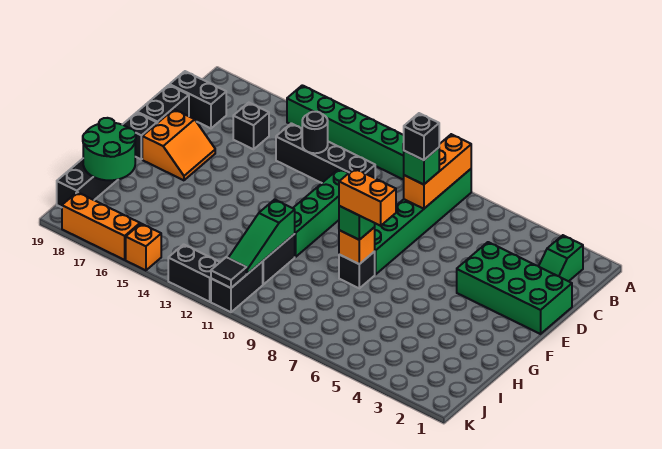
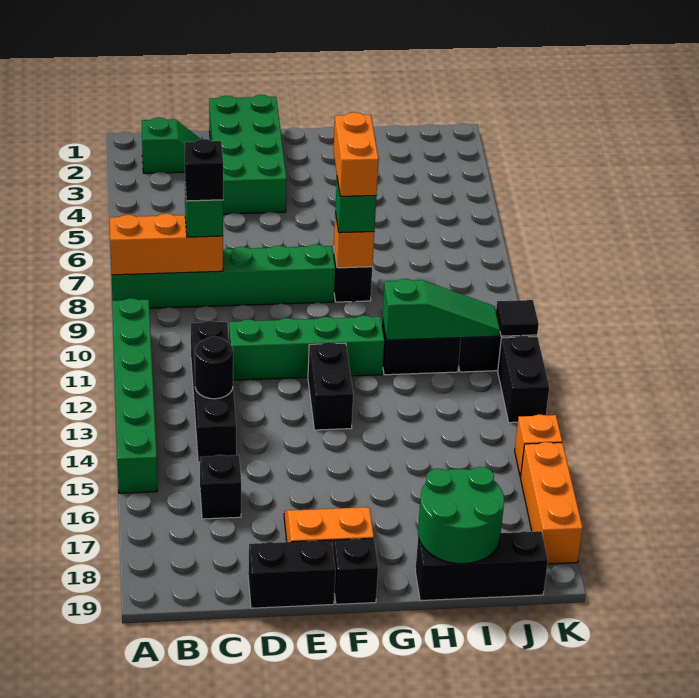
black 1x2 brick [170,71,226,128] -> black 1x2 brick moved to [308,342,353,430]

